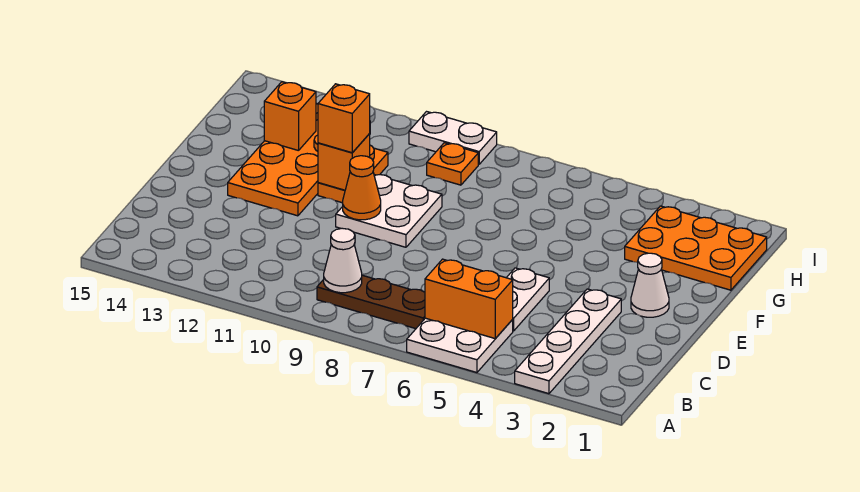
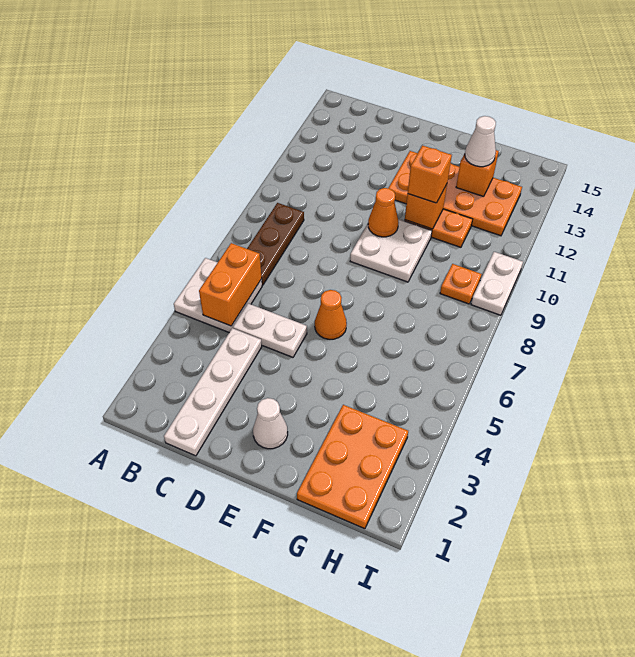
white 1x4 plate [515,289,621,394] -> white 1x4 plate turned to [164,328,262,456]
white 1x1 cone [324,228,362,293] -> white 1x1 cone moved to [465,116,496,167]
none -> orange 1x1 cone [315,290,347,339]

